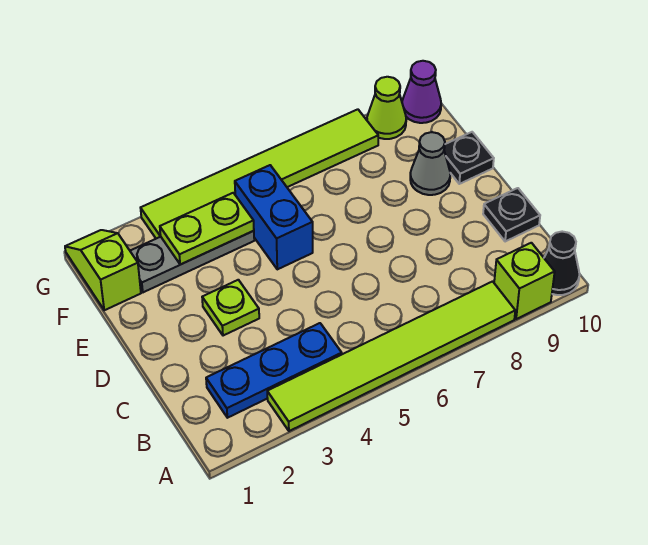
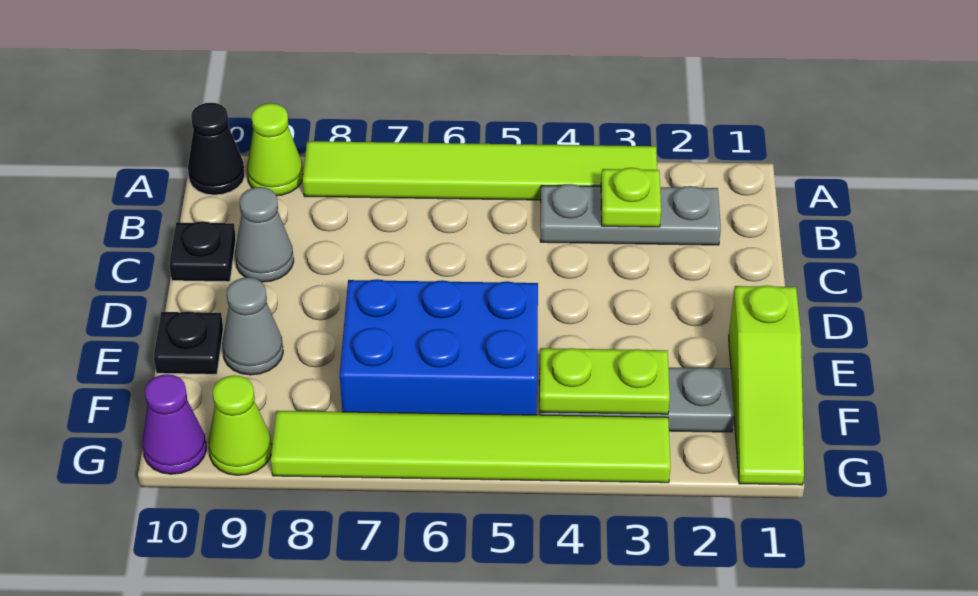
lime 1x1 brick [494,243,555,319] -> lime 1x1 cone [247,103,303,196]
blue 1x3 plate [206,323,342,418] -> grey 1x3 plate [540,184,721,245]
none -> grey 1x1 cone [235,187,294,282]
lime 1x1 plate [202,280,259,336] -> lime 1x1 plate moved to [601,168,661,227]
blue 1x2 brick [235,165,313,269] -> blue 2x3 brick [340,279,538,415]
lime 1x2 slope [65,230,141,310] -> lime 1x3 slope [729,285,804,485]

